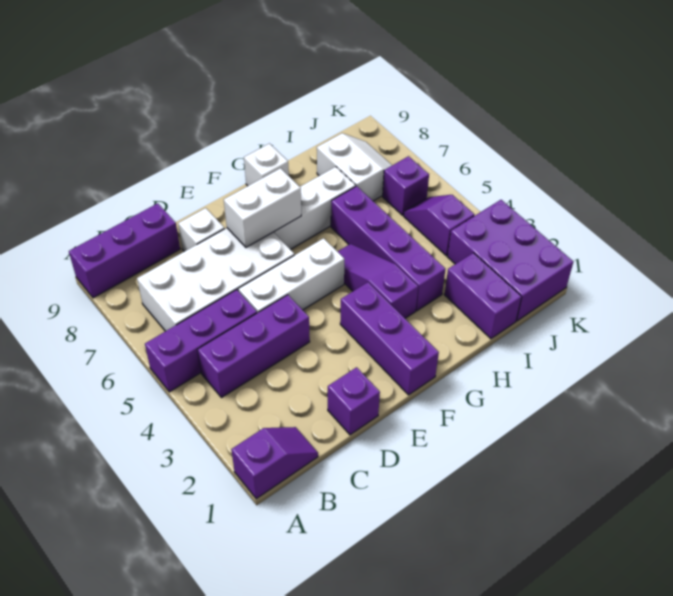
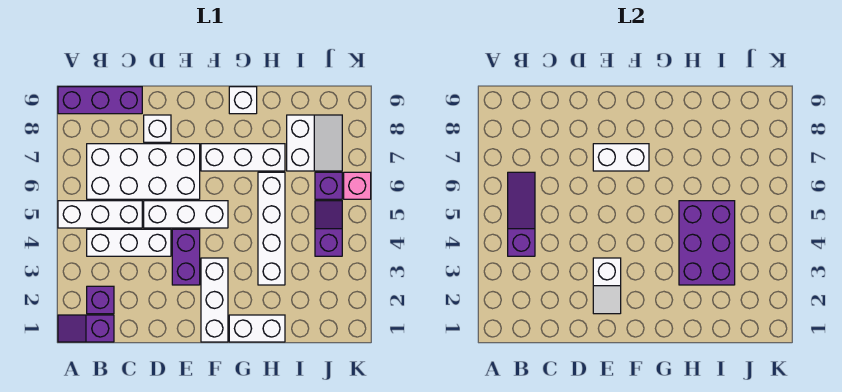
purple 1x2 slope [231,427,318,499] -> purple 1x2 slope turned to [58,315,114,342]
purple 1x3 brick [145,289,257,392] -> white 1x3 brick [58,201,142,228]
purple 1x3 brick [198,295,310,398] -> white 1x3 brick [87,229,171,256]
purple 1x1 brick [328,367,380,435] -> purple 1x1 brick moved to [87,286,114,314]
none -> white 1x2 slope [593,258,621,314]
purple 1x3 brick [340,282,439,395] -> white 1x3 brick [201,258,228,342]
none -> white 1x2 brick [229,315,285,342]
purple 1x3 slope [337,244,418,318] -> purple 1x3 slope moved to [508,172,535,256]
purple 1x4 brick [331,186,445,311] -> white 1x4 brick [258,172,285,285]
purple 1x2 brick [444,253,521,339] -> purple 1x2 brick moved to [172,229,200,285]
purple 2x3 brick [448,200,573,321] -> purple 2x3 brick moved to [679,201,735,285]
none -> pink 1x1 brick [344,172,371,199]

